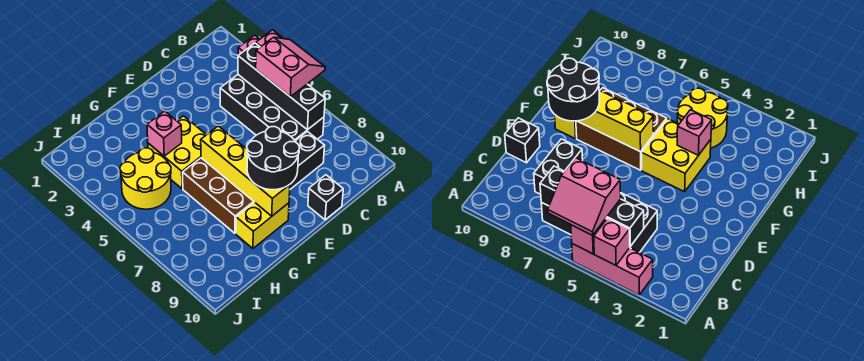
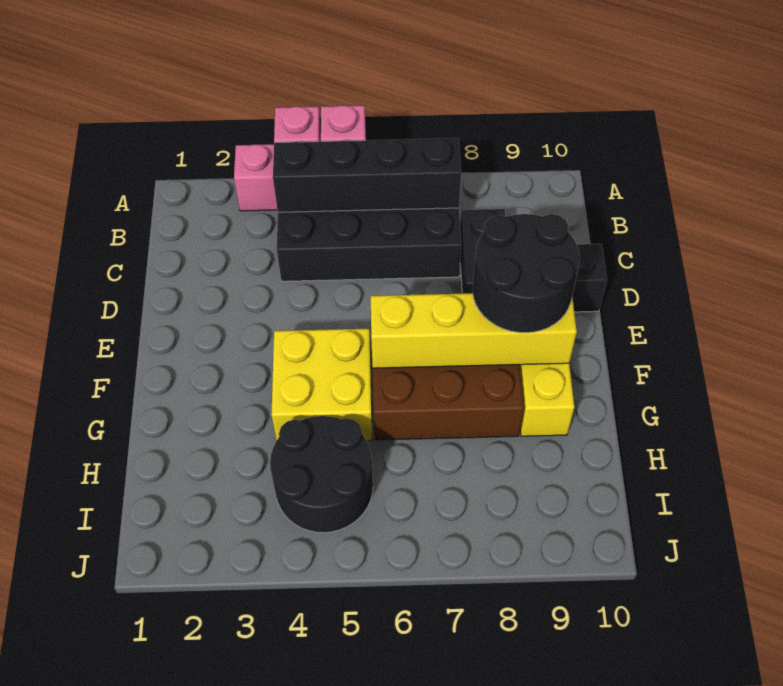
pink 2x2 slope [256,37,325,97] -> none
pink 1x1 brick [147,111,182,156] -> none
yellow 2x2 round brick [120,148,171,209] -> black 2x2 round brick [270,416,373,533]

